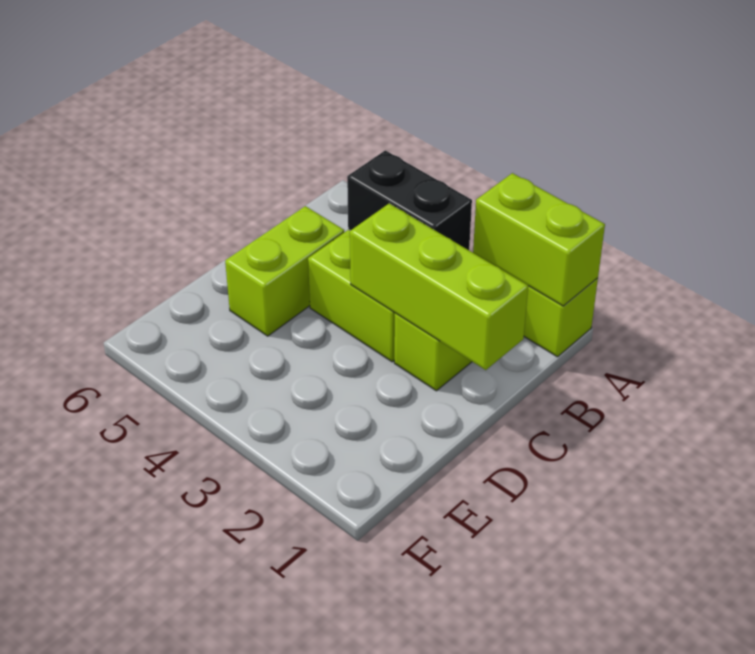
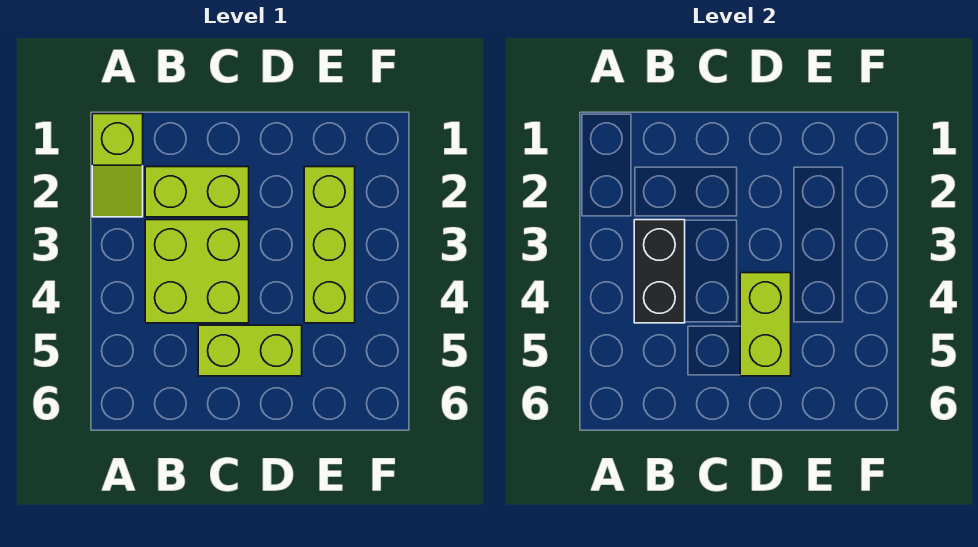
lime 1x2 brick [473,173,605,306] -> lime 1x2 brick moved to [740,273,791,376]
lime 1x3 brick [350,203,528,370] -> lime 1x3 brick moved to [304,167,355,323]

